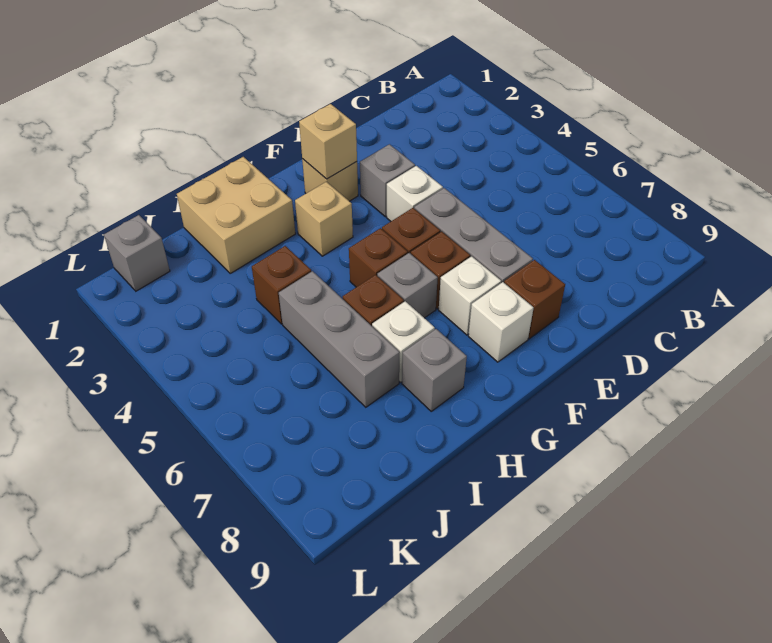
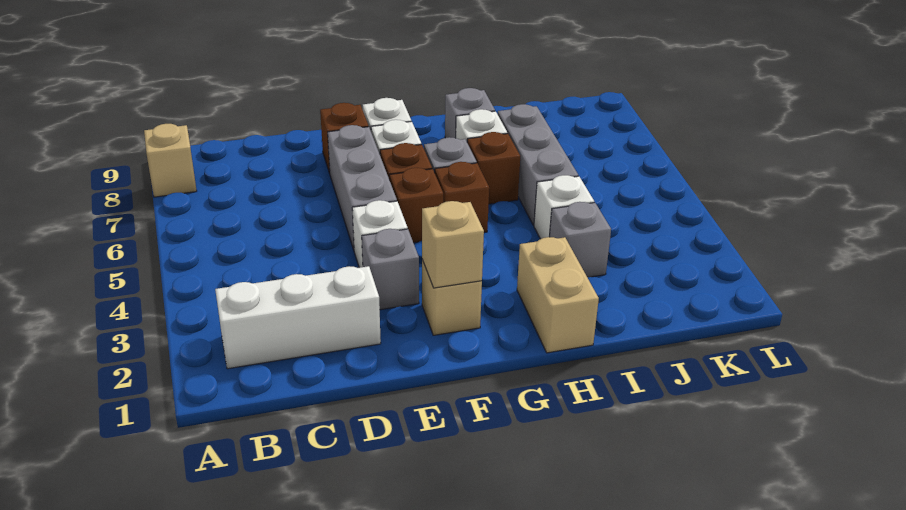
none -> white 1x3 brick [215,266,381,369]
tan 1x1 brick [295,182,353,256] -> tan 1x1 brick moved to [144,124,197,197]
tan 2x2 brick [177,157,295,273] -> tan 1x2 brick [517,237,599,353]
brown 1x1 brick [252,246,311,324] -> white 1x1 brick [534,175,594,239]
grey 1x1 brick [104,215,170,291] -> grey 1x1 brick moved to [550,202,611,277]

